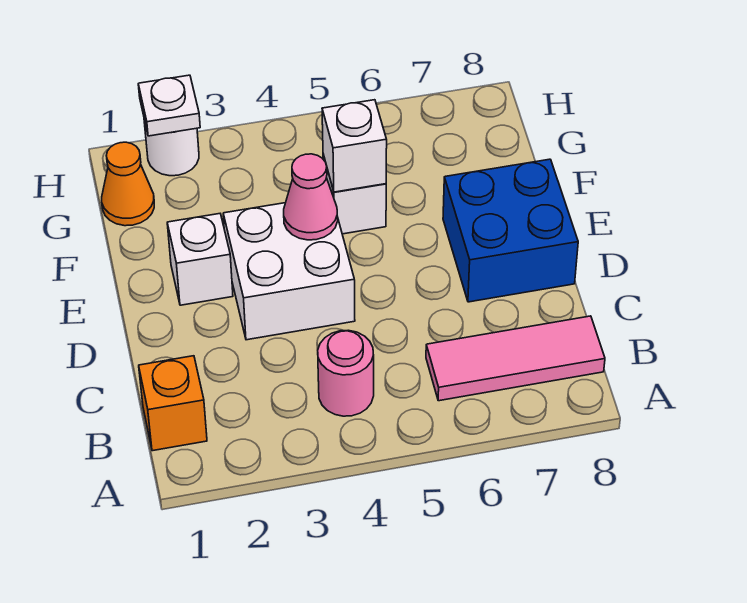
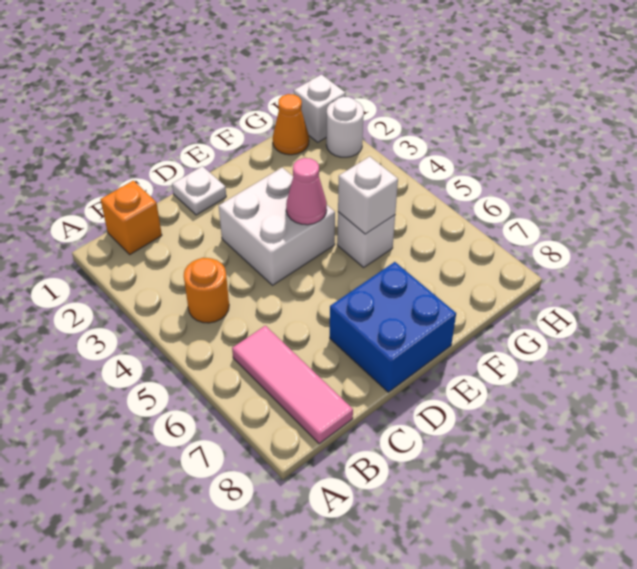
pink 1x1 round brick [318,330,374,416] -> orange 1x1 round brick [184,258,229,323]
white 1x1 brick [167,214,233,305] -> white 1x1 brick moved to [294,75,345,142]
white 1x1 plate [138,75,200,136] -> white 1x1 plate moved to [172,166,226,215]

